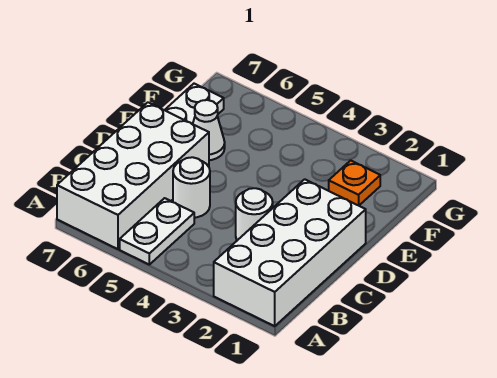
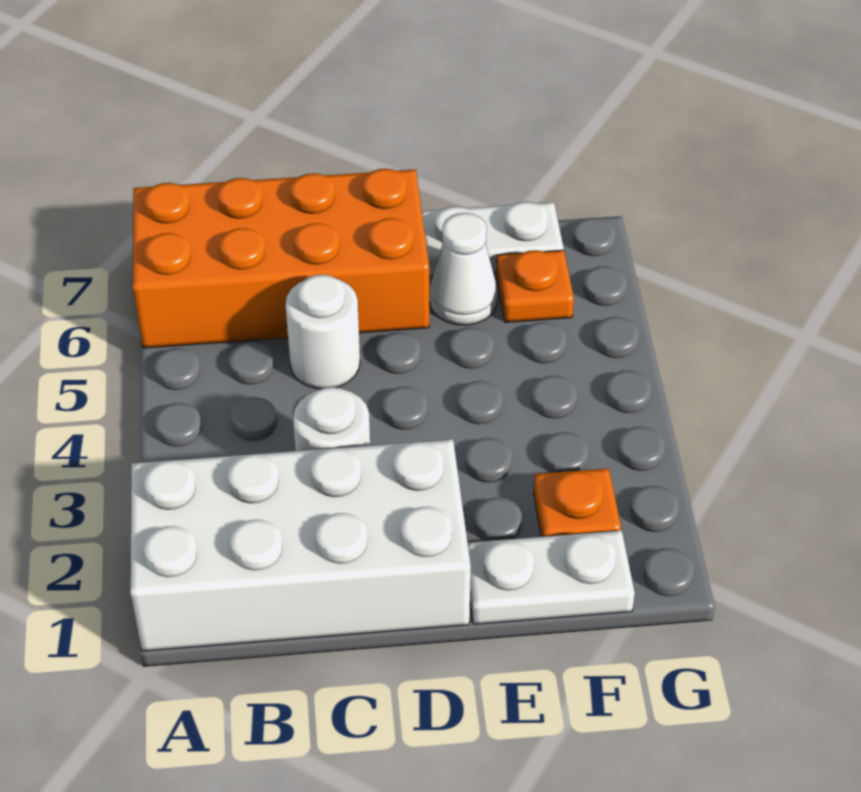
white 1x2 plate [120,198,194,264] -> white 1x2 plate moved to [468,531,635,624]
white 2x4 brick [57,102,209,249] -> orange 2x4 brick [133,169,429,348]
none -> orange 1x1 plate [496,250,574,322]

